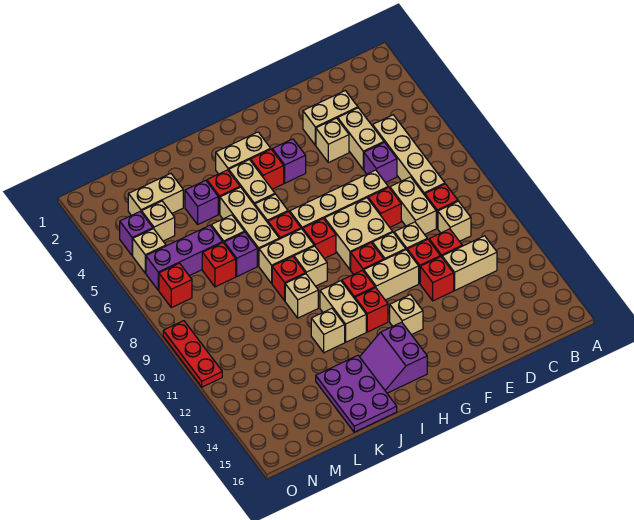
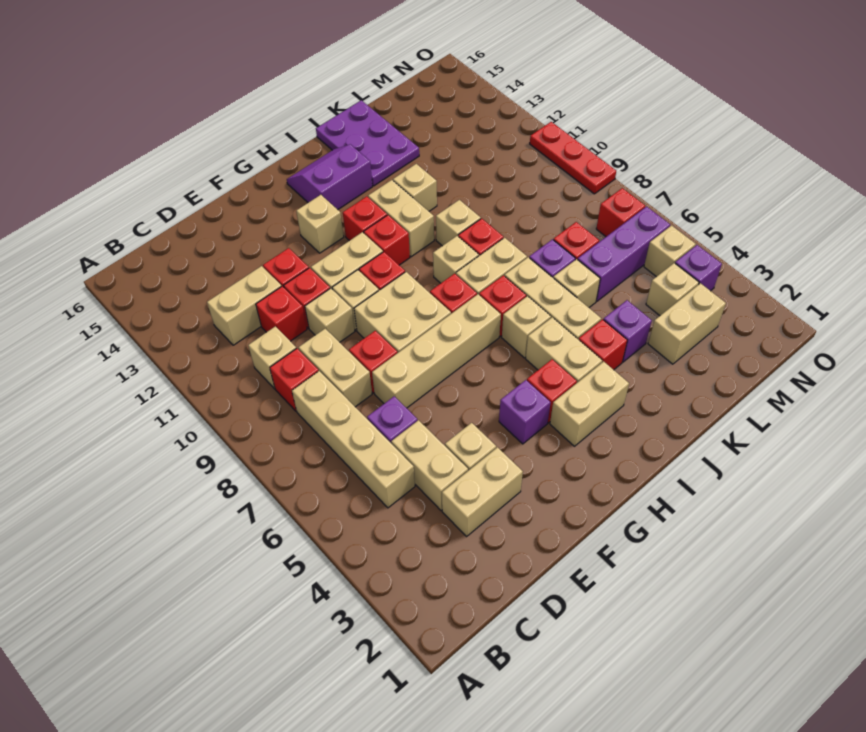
purple 2x2 slope [360,322,427,393] -> purple 2x2 slope turned to [287,144,372,210]

